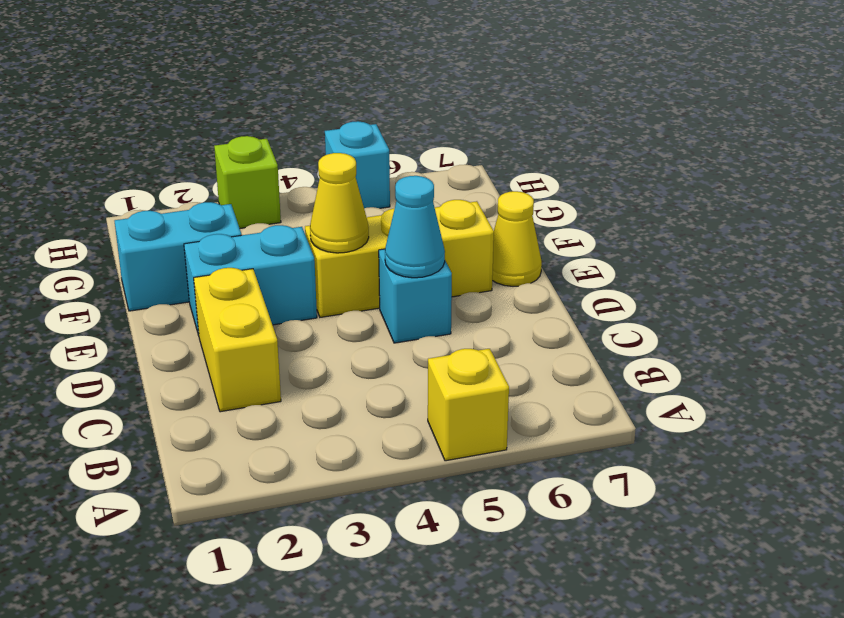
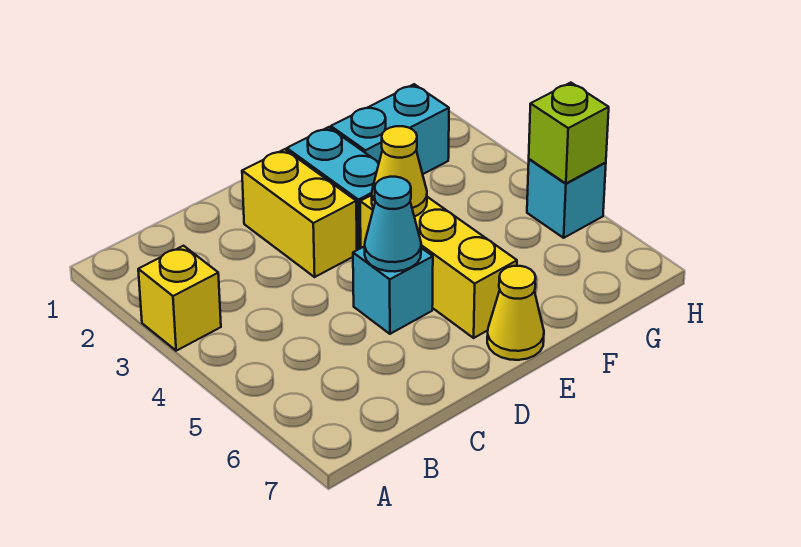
yellow 1x1 brick [428,349,509,461] -> yellow 1x1 brick moved to [138,246,221,351]
yellow 1x2 brick [194,268,281,412] -> yellow 1x2 brick turned to [242,149,357,277]
cyan 1x2 brick [115,202,241,311] -> cyan 1x2 brick turned to [331,84,449,174]
lime 1x1 brick [214,136,281,228] -> lime 1x1 brick moved to [529,83,609,183]

